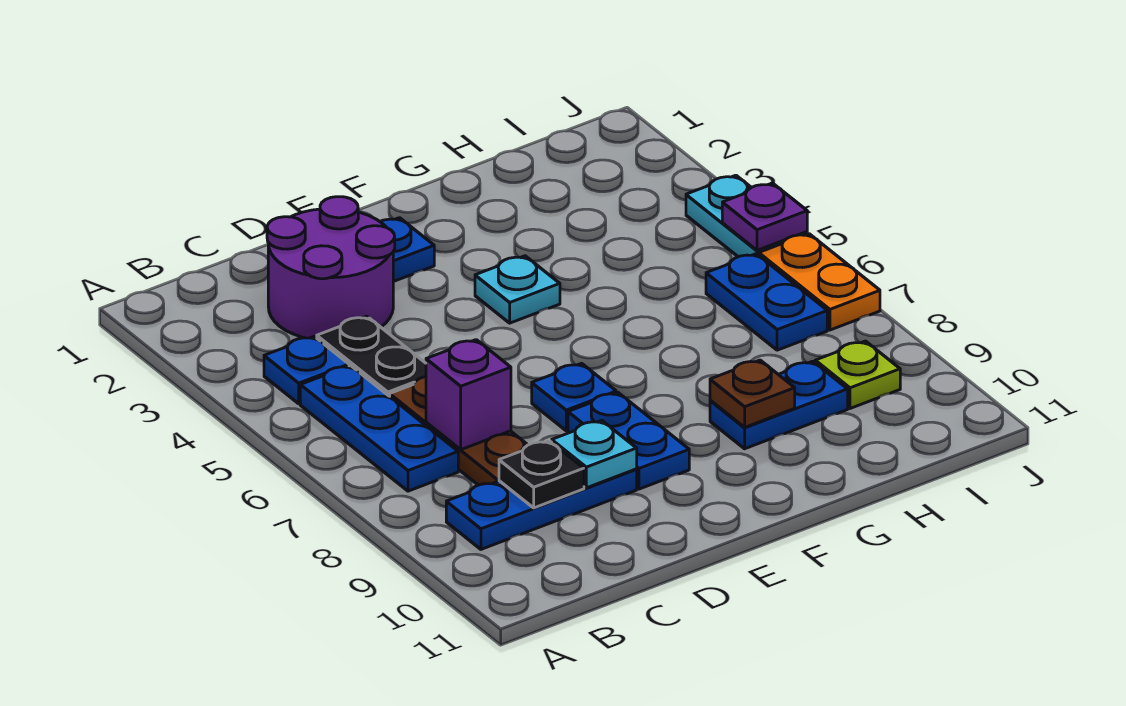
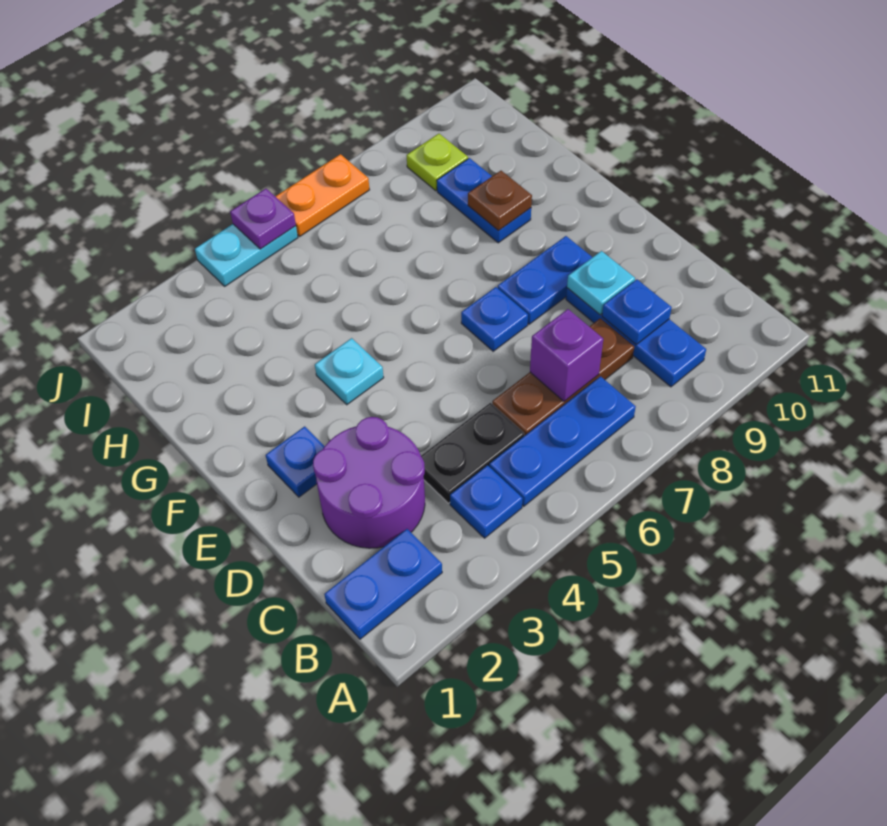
black 1x1 plate [499,441,584,508] -> blue 1x1 plate [602,280,672,345]
blue 1x2 plate [706,254,827,350] -> blue 1x2 plate moved to [324,529,442,639]

